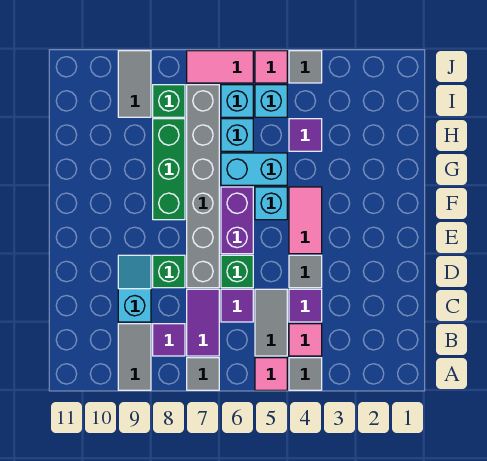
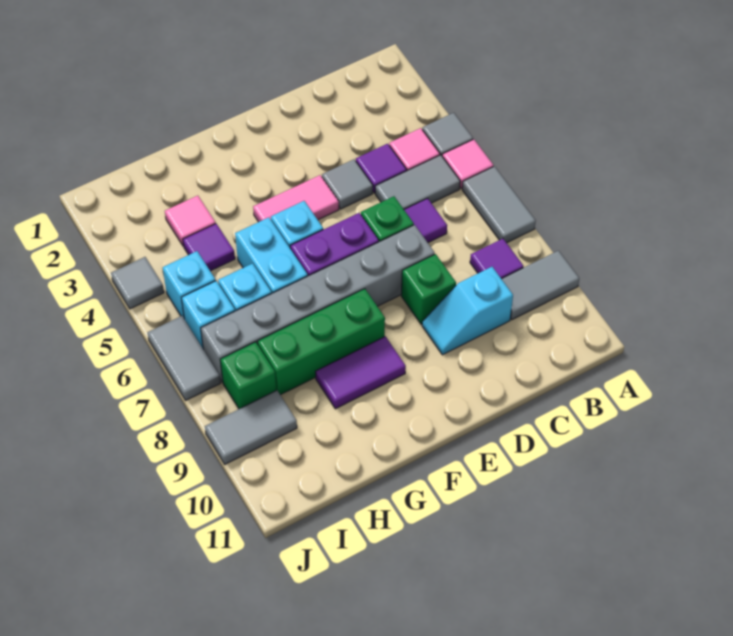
grey 1x1 tile [187,358,219,390] -> grey 1x2 tile [462,166,536,243]
purple 1x2 tile [187,289,219,356] -> purple 1x2 tile moved to [316,336,406,409]
pink 1x1 tile [255,51,287,83] -> pink 1x1 tile moved to [165,196,216,246]
pink 1x2 tile [187,51,253,83] -> grey 1x2 tile [147,316,220,400]

